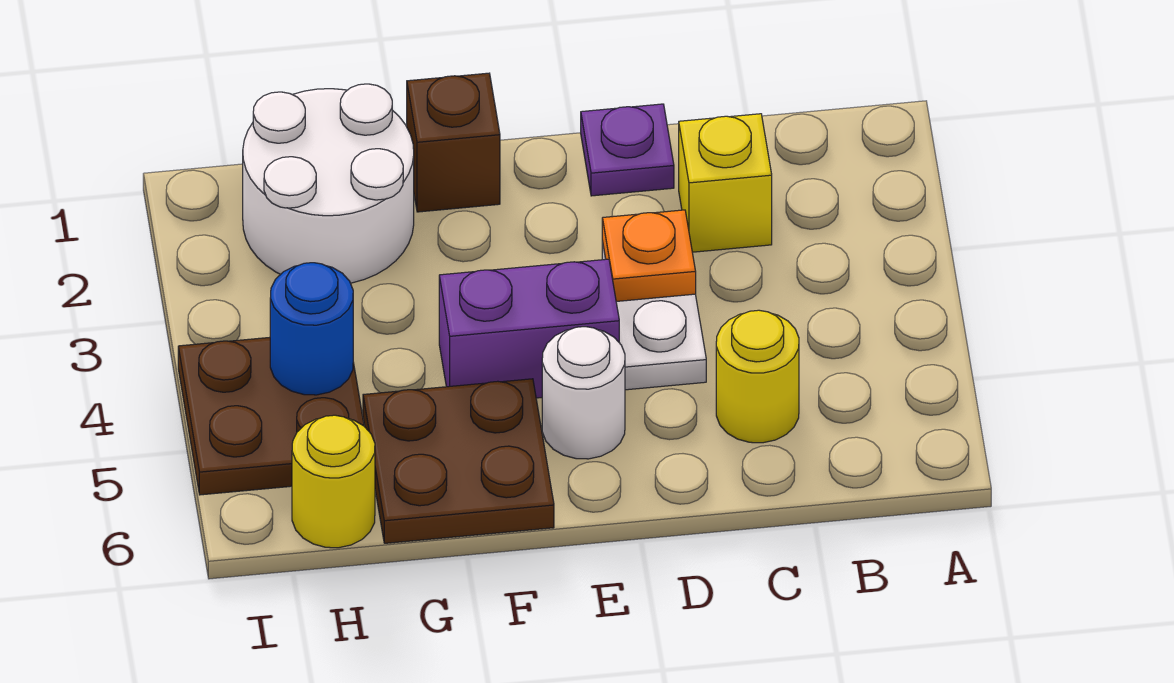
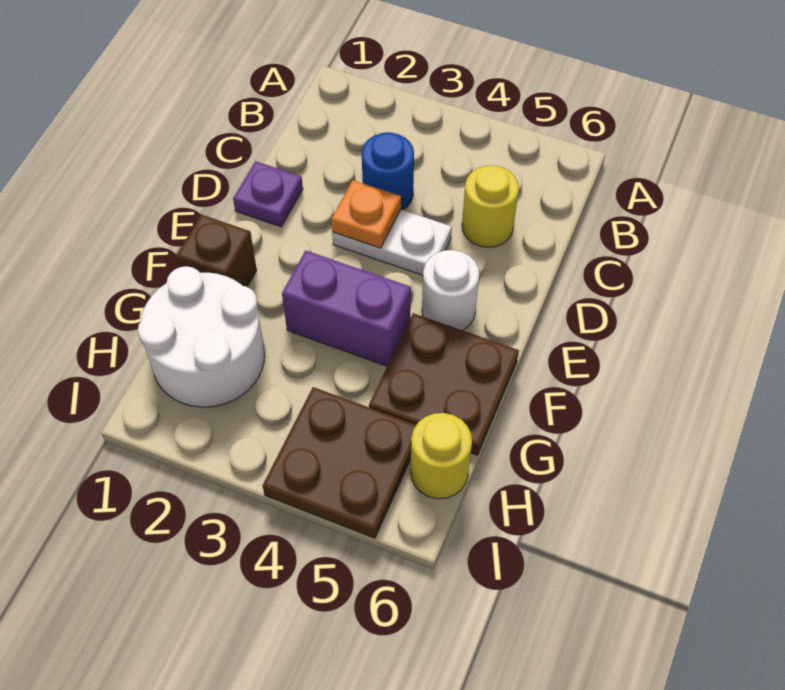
yellow 1x1 brick [679,114,772,252] -> none
purple 1x2 brick [439,259,619,398] -> purple 1x2 brick turned to [282,251,411,366]
blue 1x1 round brick [270,263,353,395] -> blue 1x1 round brick moved to [362,132,414,210]

